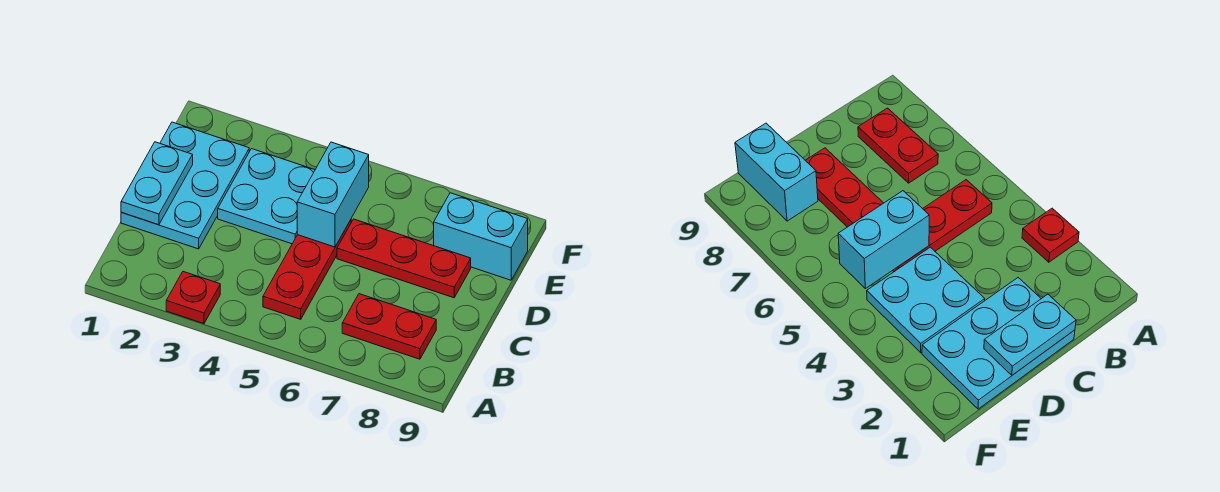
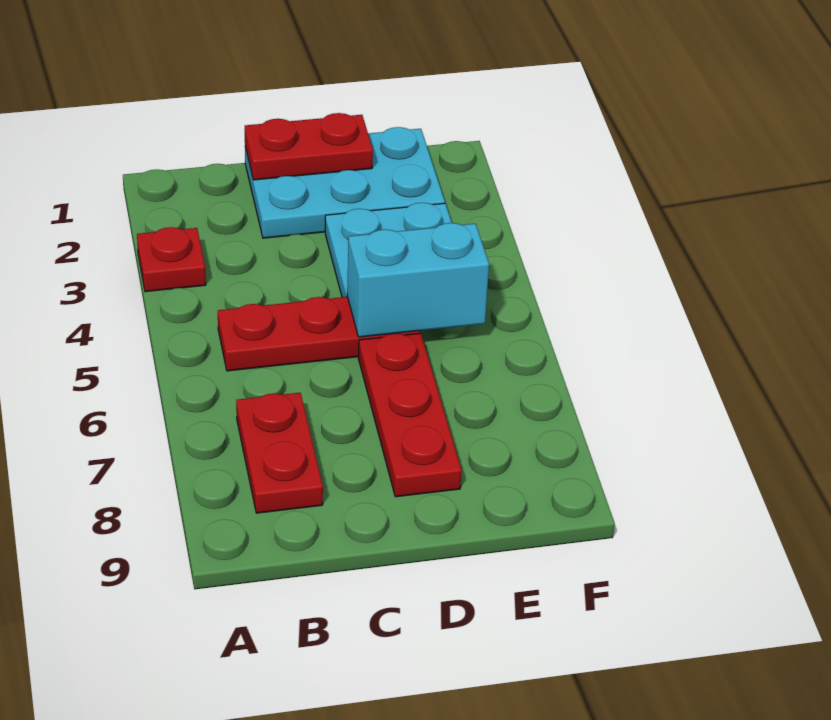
cyan 1x2 plate [121,142,193,225] -> red 1x2 plate [245,113,373,180]
cyan 1x2 brick [434,193,528,280] -> none

